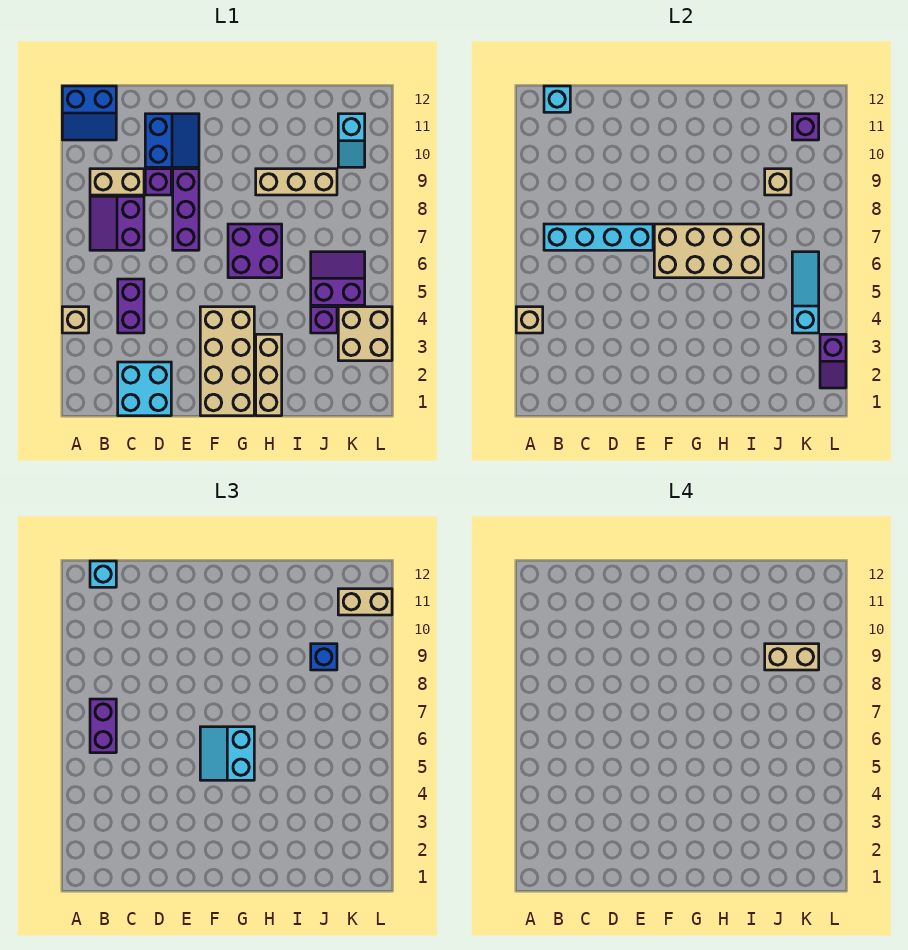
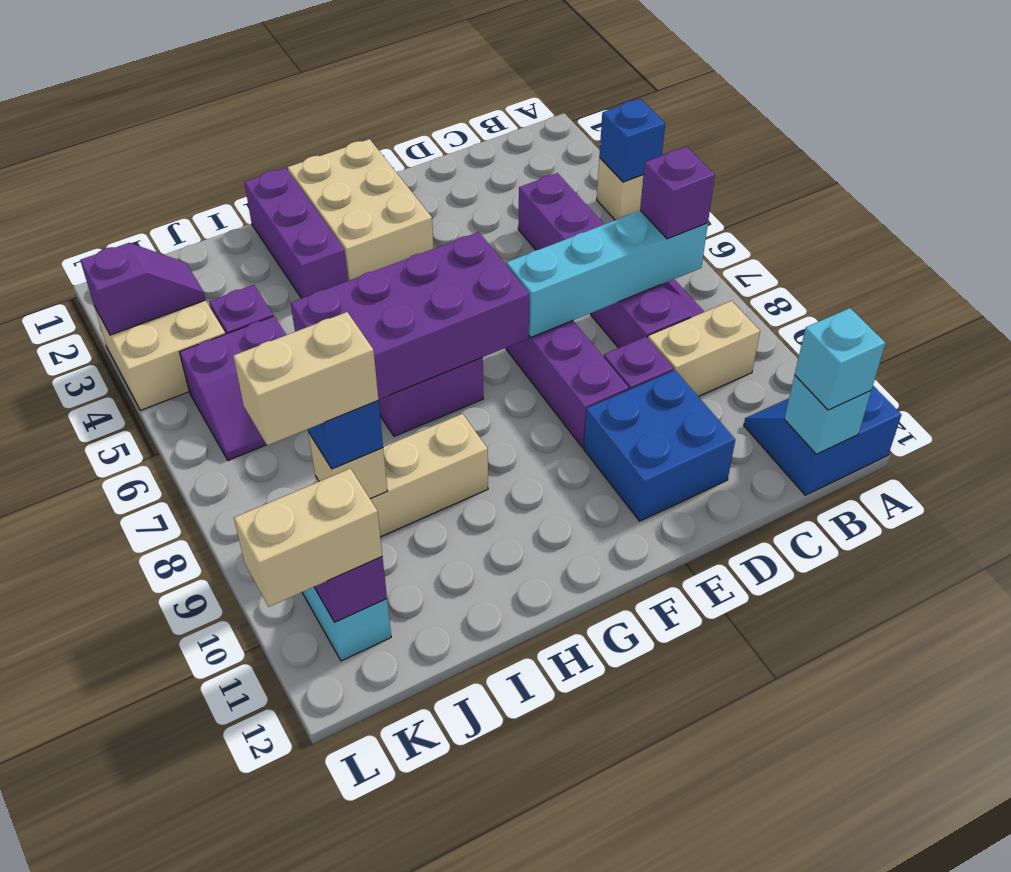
tan 1x1 brick [516,307,543,333] -> blue 1x1 brick [599,99,665,182]
purple 1x2 brick [90,699,116,753] -> purple 1x1 brick [640,147,715,239]
cyan 2x2 brick [118,362,171,416] -> none
blue 2x2 slope [145,114,199,167] -> blue 2x2 brick [584,370,735,521]
tan 2x4 brick [200,307,254,416] -> tan 2x3 brick [288,139,434,281]
cyan 2x2 slope [200,727,254,780] -> none
tan 2x4 brick [654,224,763,278] -> purple 2x4 brick [291,232,529,400]
tan 1x3 brick [256,334,282,416] -> purple 1x3 brick [244,168,348,298]
cyan 1x3 slope [792,252,819,333] -> none
purple 1x2 slope [820,334,846,388] -> purple 1x2 slope turned to [80,243,205,335]

